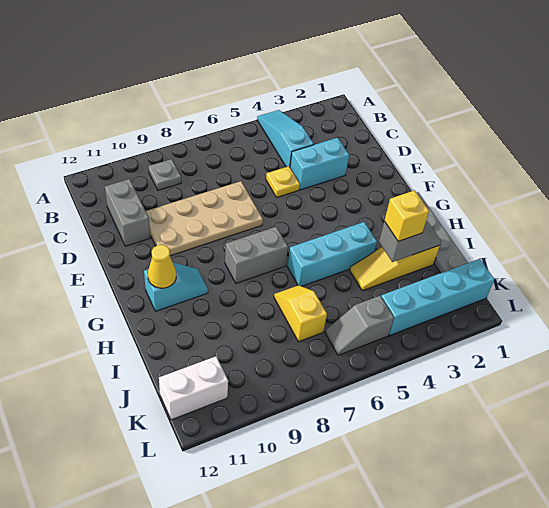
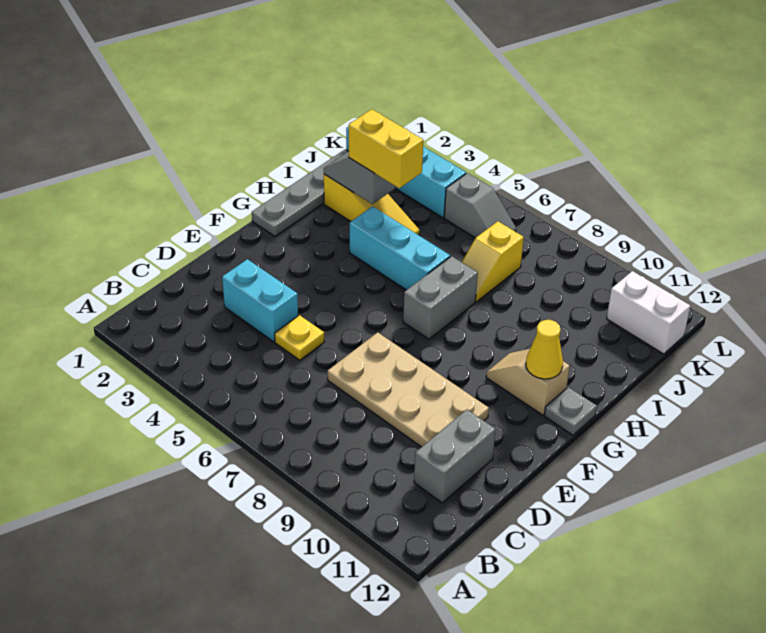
cyan 1x3 slope [257,110,314,167] -> none
grey 1x1 plate [148,159,181,190] -> grey 1x1 plate moved to [544,387,597,435]
grey 1x2 brick [225,227,288,283] -> grey 1x2 brick turned to [403,256,478,339]
cyan 1x2 slope [144,262,208,311] -> tan 1x2 slope [486,349,570,415]
yellow 1x1 brick [384,190,429,241] -> yellow 1x2 brick [349,109,423,188]

